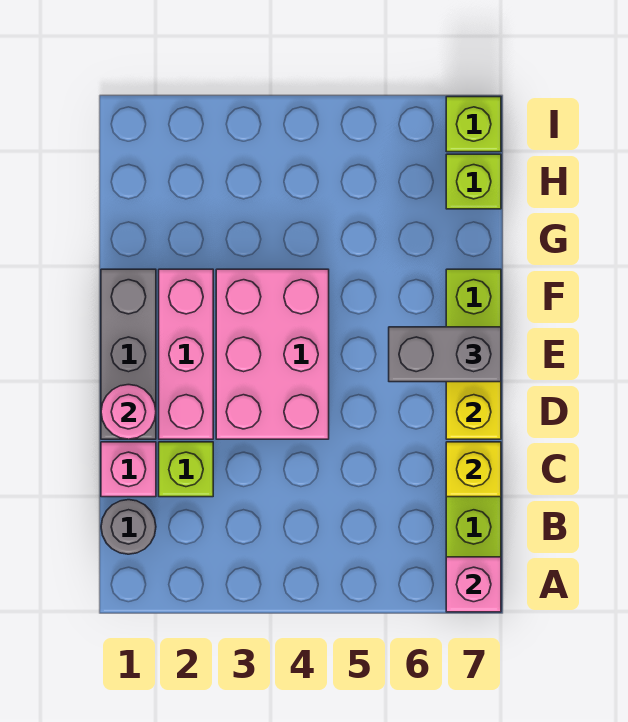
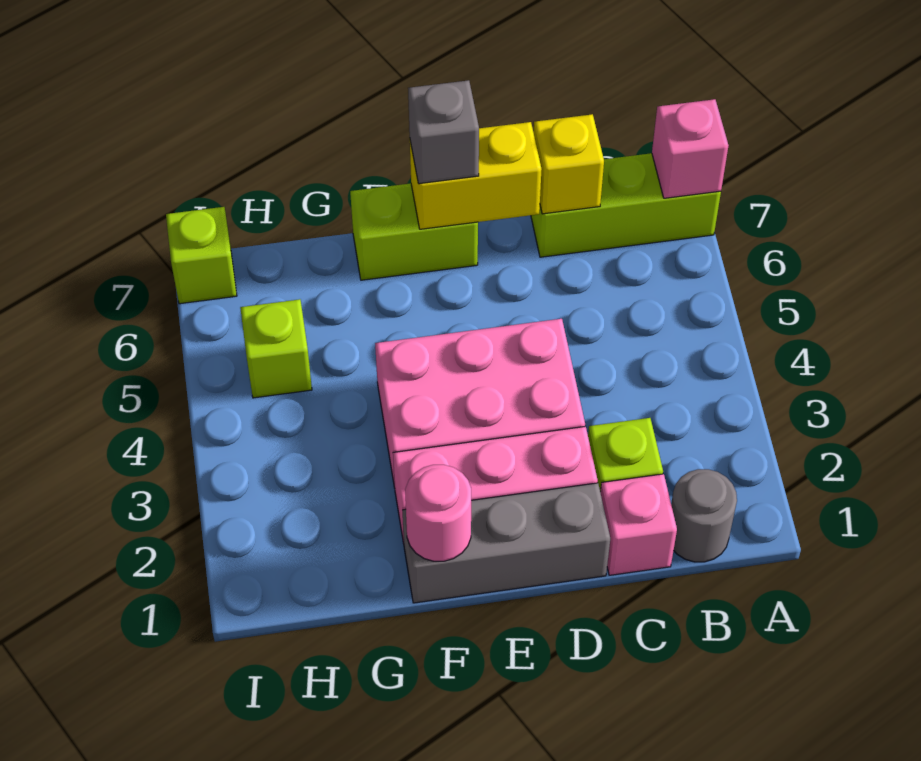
pink 1x1 round brick [101,385,156,439] -> pink 1x1 round brick moved to [405,465,471,561]
grey 1x2 brick [389,327,501,382] -> grey 1x1 brick [408,80,479,184]
lime 1x1 brick [446,154,501,209] -> lime 1x1 brick moved to [240,299,312,398]

